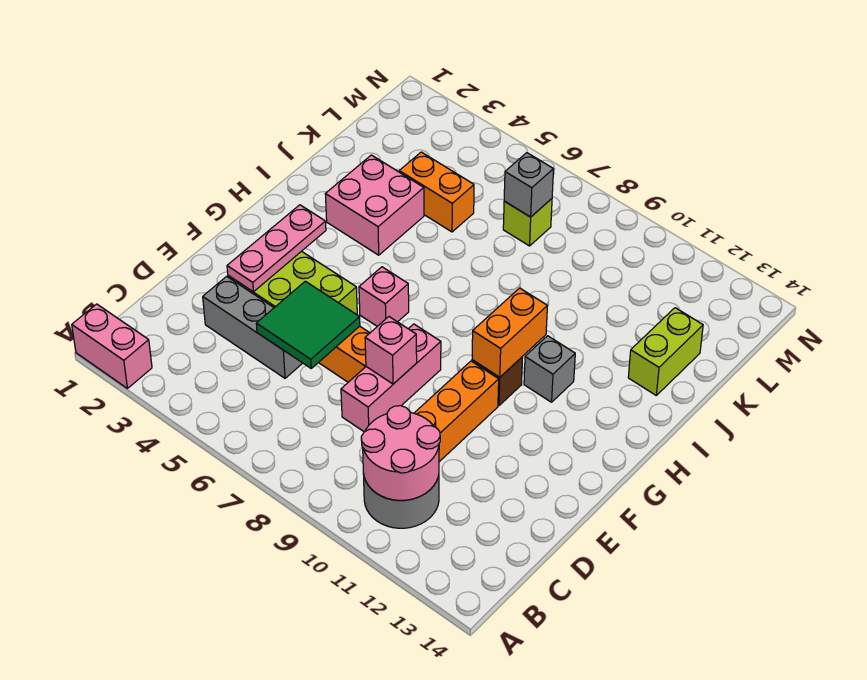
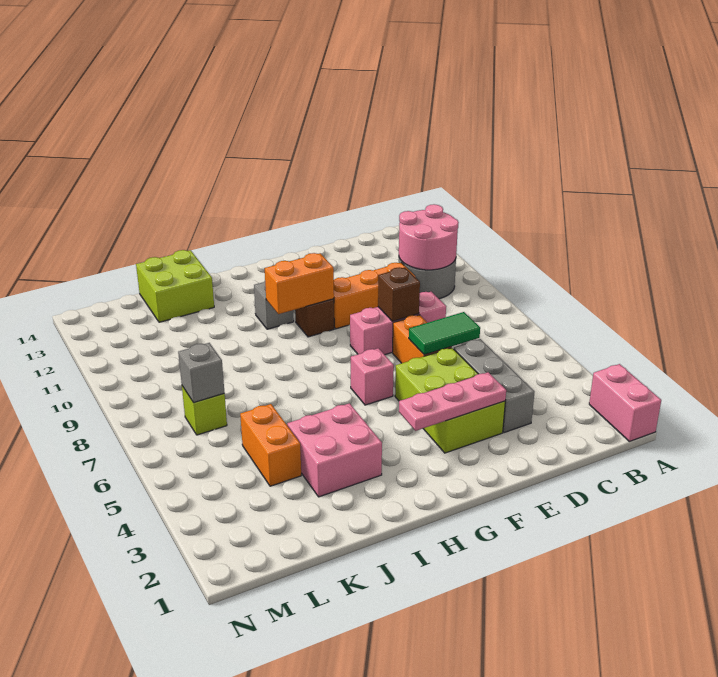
green 2x2 tile [256,281,360,368] -> green 1x2 tile [409,312,480,355]
pink 1x1 brick [365,317,417,384] -> brown 1x1 brick [378,267,420,321]
lime 1x2 brick [628,308,703,395] -> lime 2x2 brick [136,250,214,322]

